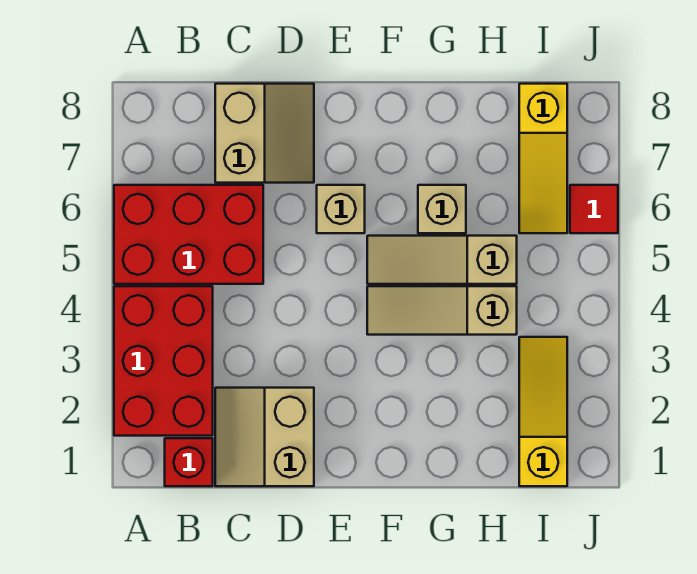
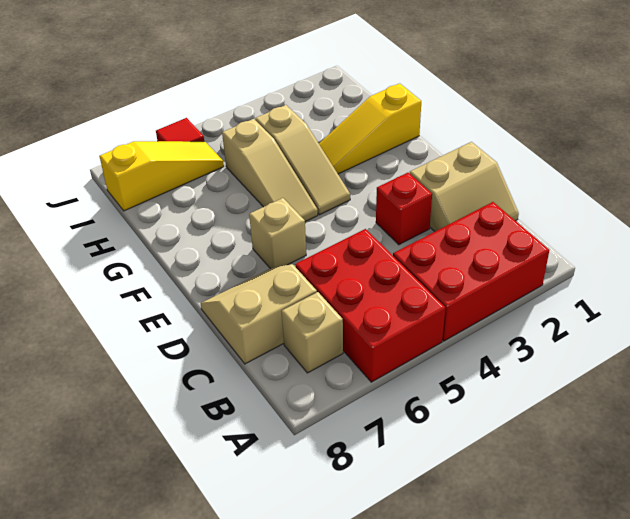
red 1x1 brick [165,438,213,486] -> red 1x1 brick moved to [376,173,432,245]
tan 1x1 brick [418,185,466,233] -> tan 1x1 brick moved to [282,292,343,373]
yellow 1x3 slope [519,337,567,486] -> yellow 1x3 slope moved to [319,83,421,174]

